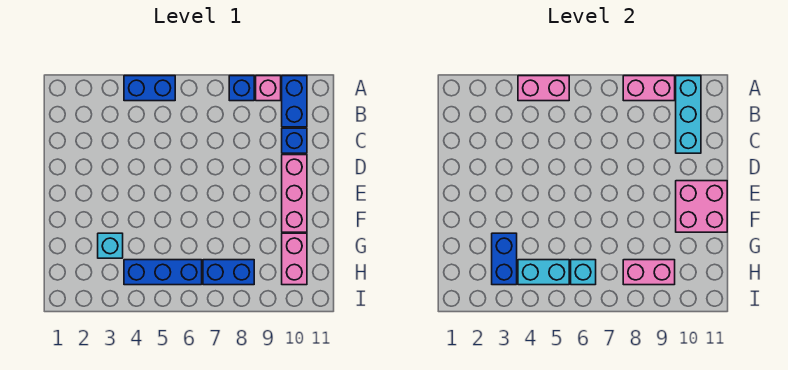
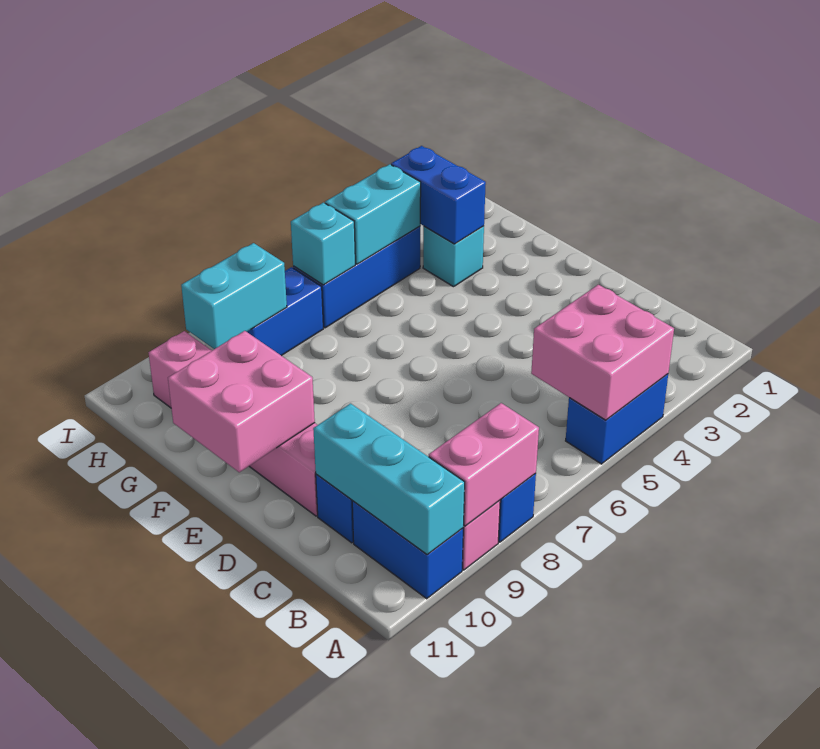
pink 1x2 brick [518,76,569,101] -> pink 2x2 brick [531,285,674,420]
pink 1x2 brick [623,260,675,285] -> cyan 1x2 brick [181,243,287,349]

